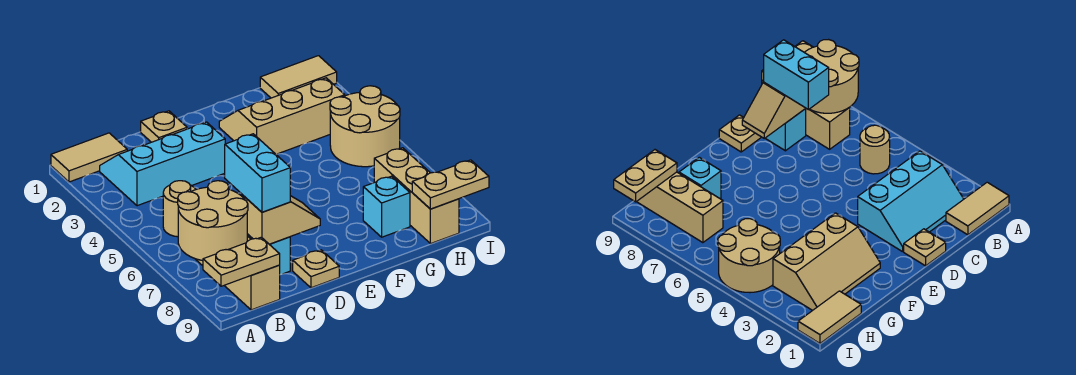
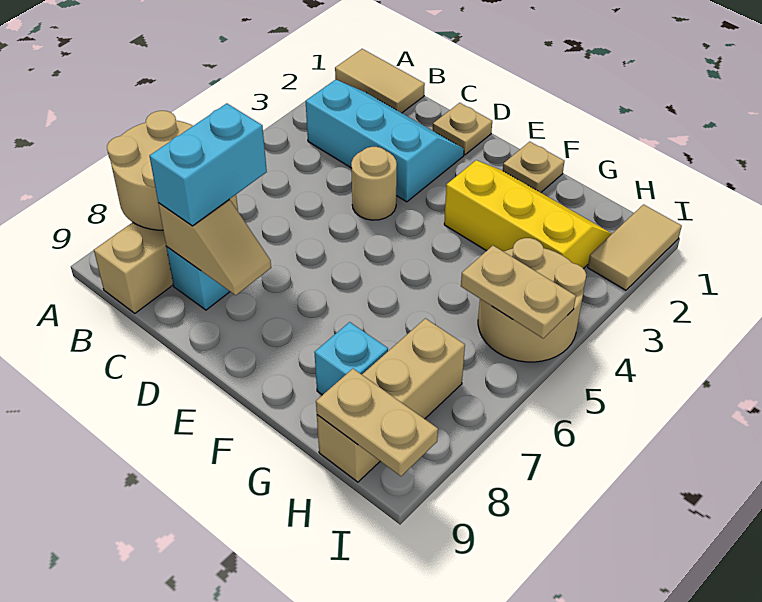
tan 1x2 plate [203,237,280,286] -> tan 1x2 plate moved to [461,246,576,338]
tan 1x1 round brick [163,181,196,237] -> tan 1x1 round brick moved to [351,147,397,220]
tan 1x1 plate [293,250,339,288] -> tan 1x1 plate moved to [503,142,565,193]
tan 2x3 slope [219,78,345,154] -> yellow 2x3 slope [444,160,612,269]
tan 1x2 tile [260,56,337,98] -> tan 1x2 tile turned to [588,205,682,290]

